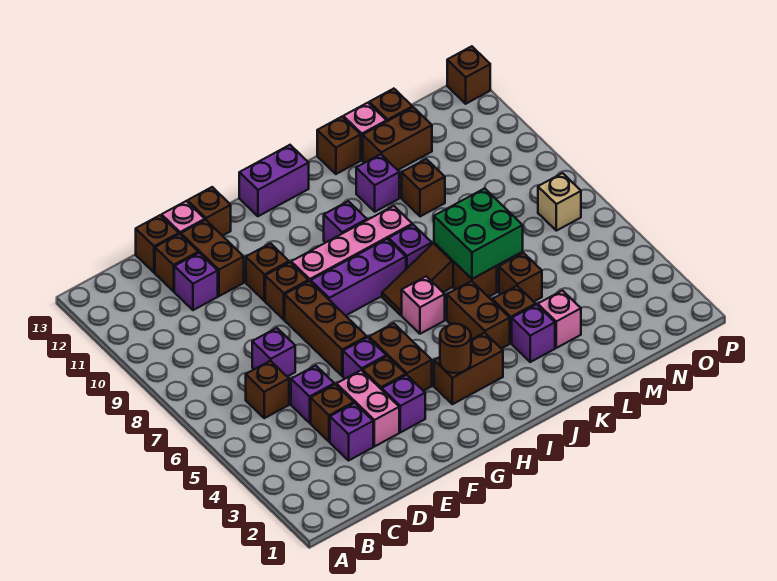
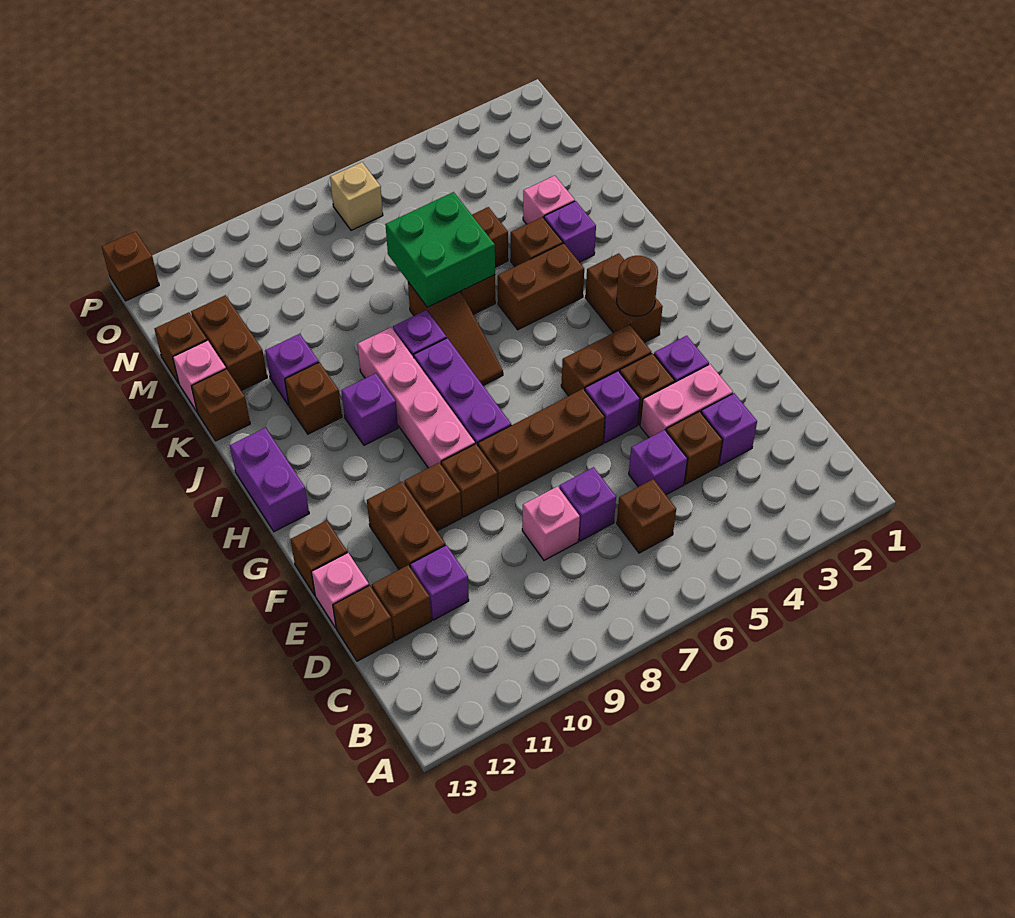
brown 1x2 brick [181,220,244,296] -> brown 1x2 brick turned to [367,482,445,570]
pink 1x1 brick [402,276,445,334] -> pink 1x1 brick moved to [522,486,580,560]
brown 1x1 brick [402,159,445,217] -> brown 1x1 brick moved to [285,362,342,434]

